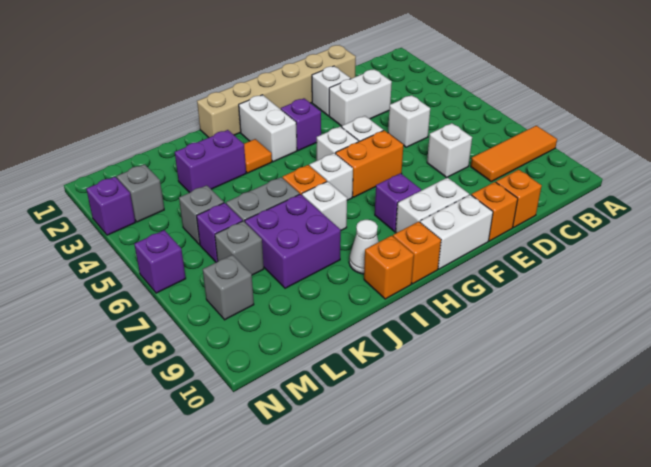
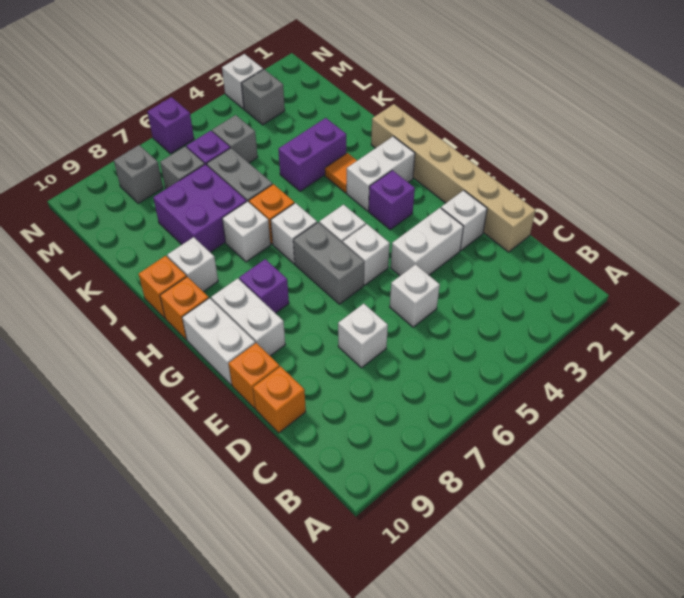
orange 1x3 tile [471,126,557,182] -> none
white 1x2 brick [329,69,392,126] -> white 1x2 brick turned to [391,208,463,276]
orange 1x2 brick [336,130,403,197] -> grey 1x2 brick [293,222,364,304]
white 1x1 cone [349,220,379,274] -> white 1x1 brick [167,237,218,292]
purple 1x2 brick [175,130,246,193] -> purple 1x2 brick turned to [278,118,346,191]
purple 1x1 brick [86,177,135,235] -> white 1x1 brick [222,54,263,109]

